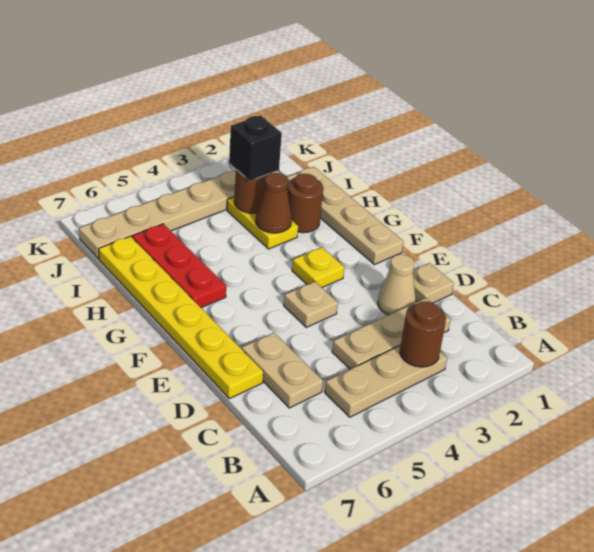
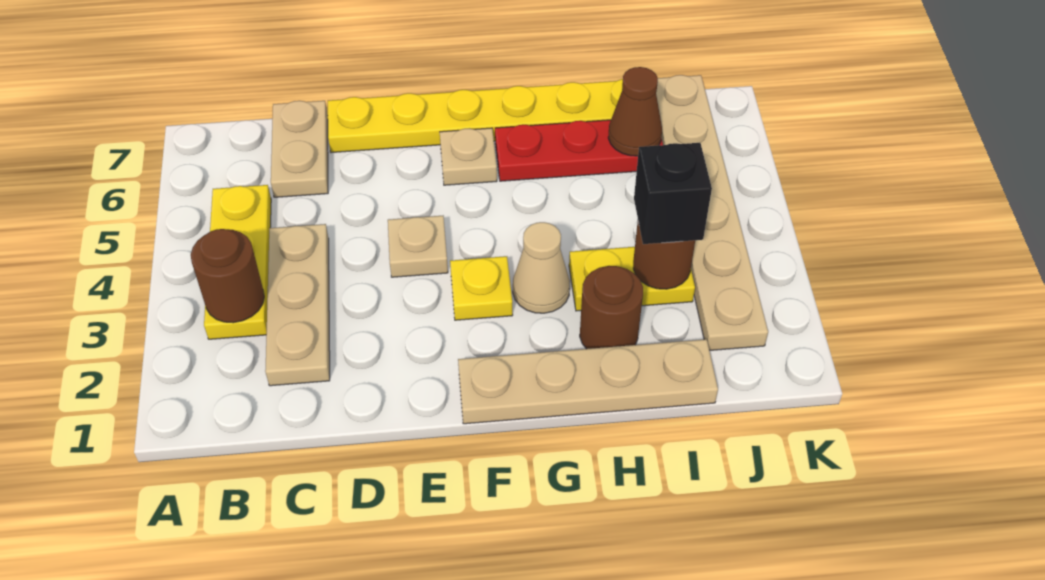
tan 1x3 plate [325,345,447,417] -> yellow 1x3 plate [204,185,271,339]
tan 1x2 plate [242,333,323,408] -> tan 1x2 plate turned to [271,101,328,197]
tan 1x1 plate [413,263,454,303] -> tan 1x1 plate moved to [440,128,497,185]
tan 1x1 cone [378,254,416,315] -> tan 1x1 cone moved to [513,222,570,313]
brown 1x1 cone [256,173,292,233] -> brown 1x1 cone moved to [608,67,662,156]

